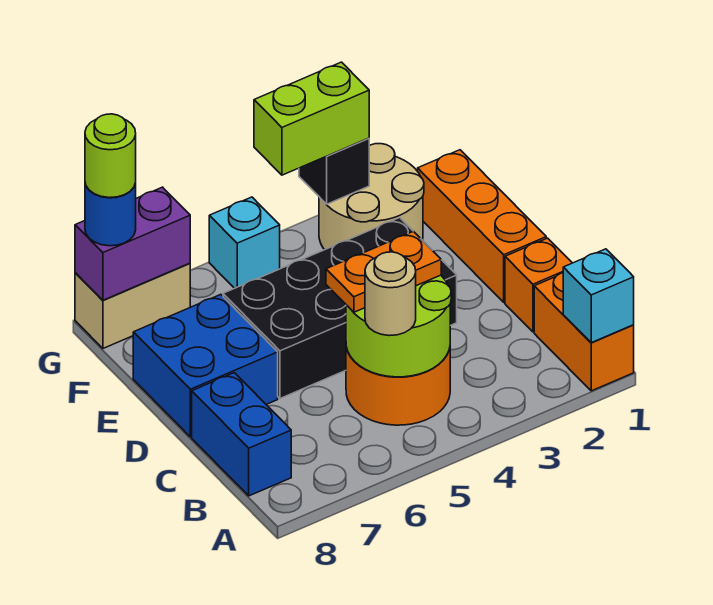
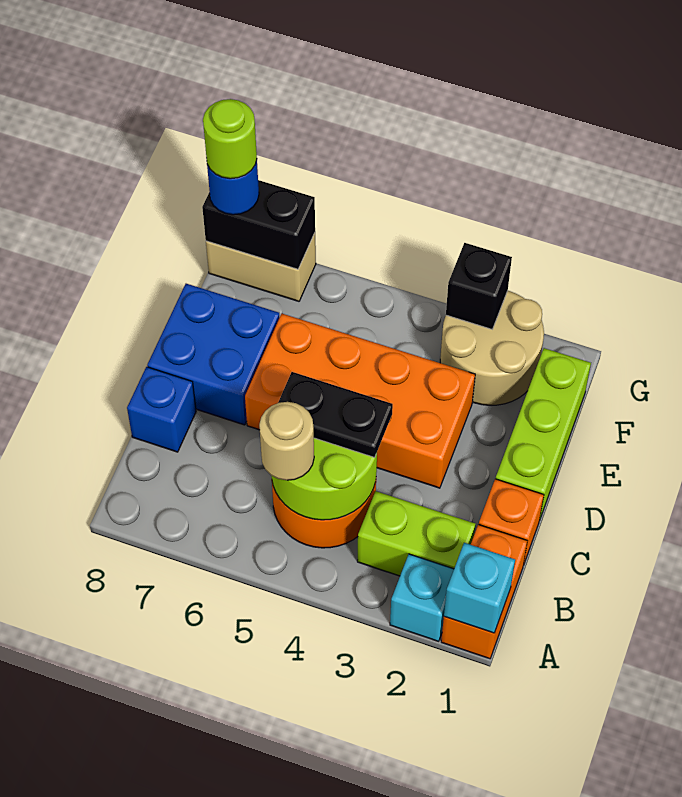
blue 1x2 brick [192,373,291,496] -> blue 1x1 brick [127,367,196,452]
orange 1x2 plate [326,231,441,312] -> black 1x2 plate [278,372,393,458]
orange 1x3 brick [418,150,546,302] -> lime 1x3 brick [496,348,591,518]
black 2x4 brick [223,218,457,398] -> orange 2x4 brick [245,314,475,488]
lime 1x2 brick [254,62,369,175] -> lime 1x2 brick moved to [357,491,475,576]
cyan 1x1 brick [209,197,280,288] -> cyan 1x1 brick moved to [390,554,454,641]
purple 1x2 brick [75,187,190,300] -> black 1x2 brick [202,180,315,269]

